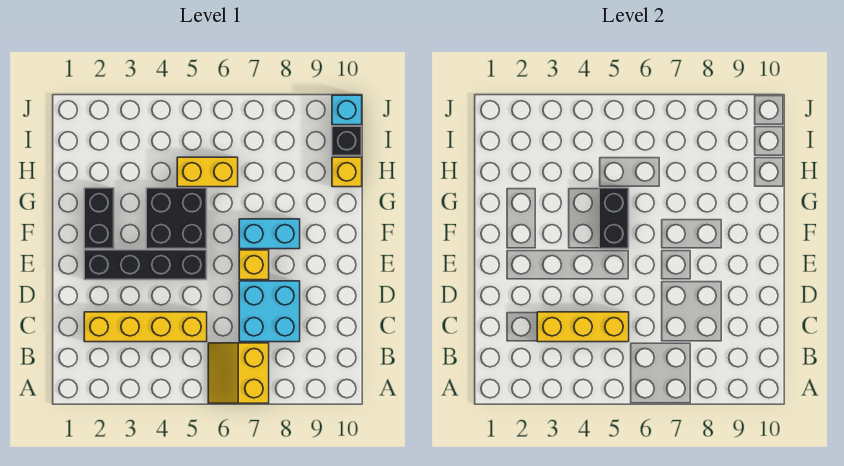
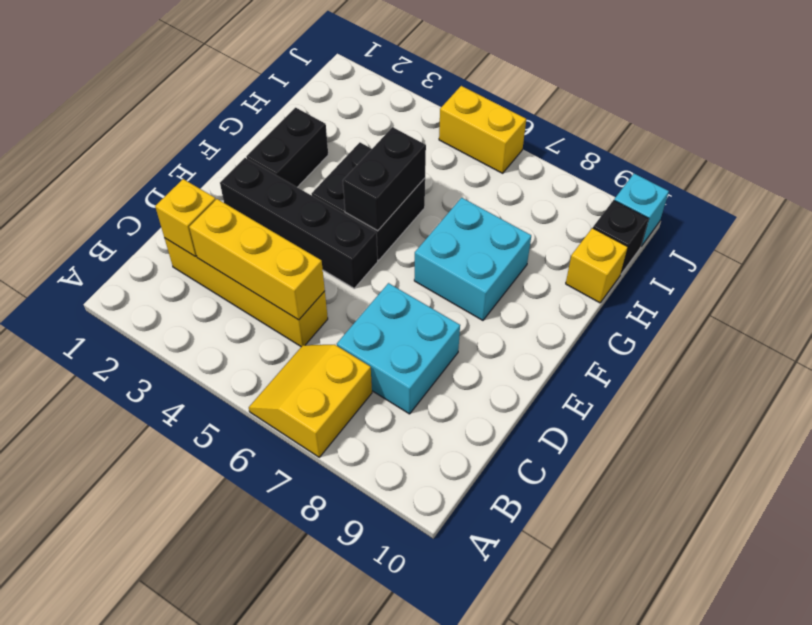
yellow 1x1 brick [239,250,269,280] -> yellow 1x1 brick moved to [155,179,216,257]
cyan 1x2 brick [239,219,300,249] -> cyan 2x2 brick [414,198,531,320]
yellow 1x2 brick [177,157,238,187] -> yellow 1x2 brick moved to [439,86,526,173]

